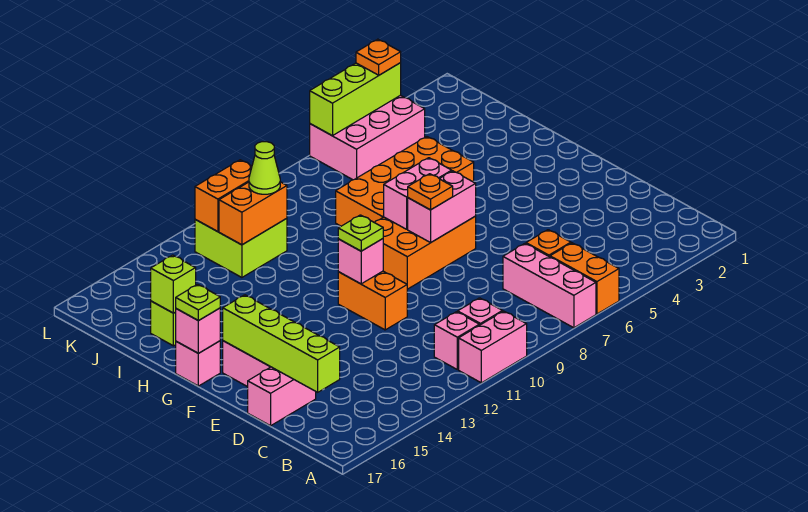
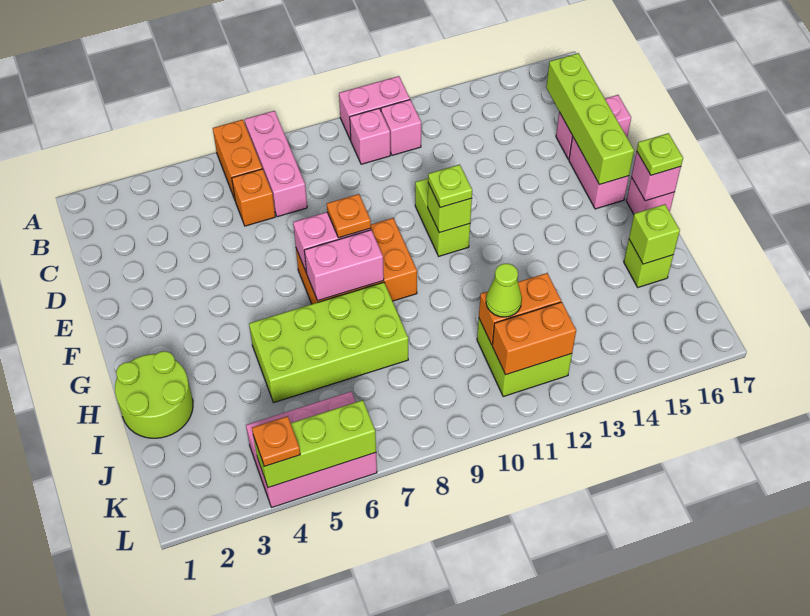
orange 1x2 brick [338,271,407,330] -> lime 1x2 brick [415,178,470,256]
pink 1x1 brick [338,239,383,284] -> lime 1x1 brick [428,183,472,233]
none -> lime 2x2 round brick [115,351,193,438]
orange 2x4 brick [336,137,474,226] -> lime 2x4 brick [249,282,408,403]

